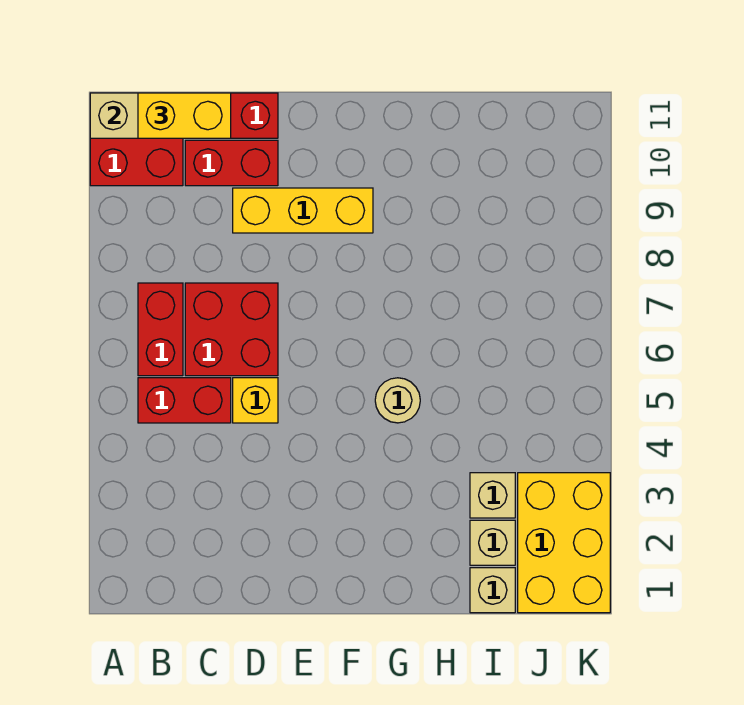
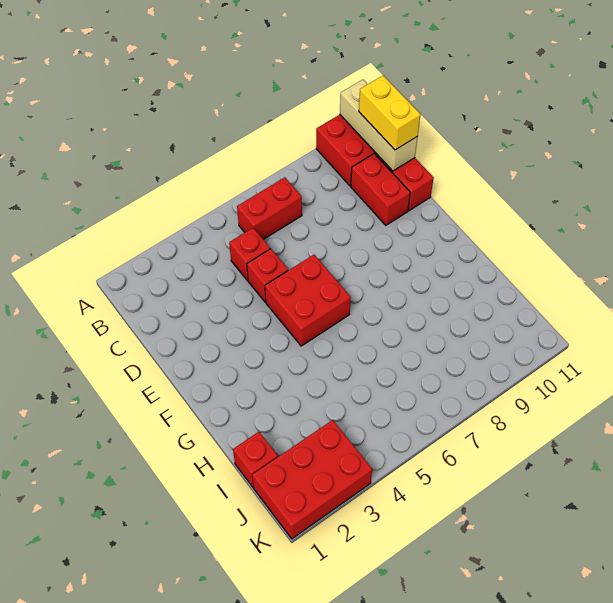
red 1x2 brick [138,378,231,423] -> red 1x1 brick [229,228,270,281]
red 2x2 brick [185,283,278,376] -> red 2x2 brick moved to [265,255,351,346]
yellow 1x1 brick [233,378,278,423] -> red 1x1 brick [247,249,288,302]
yellow 1x3 brick [233,188,373,233] -> none
tan 1x1 round brick [375,378,420,423] -> none
tan 1x1 brick [470,568,515,613] -> red 1x1 brick [233,432,278,487]
tan 1x1 brick [470,520,515,565] -> none
tan 1x1 brick [470,473,515,518] -> none
yellow 2x3 brick [518,473,610,613] -> red 2x3 brick [252,420,372,539]

